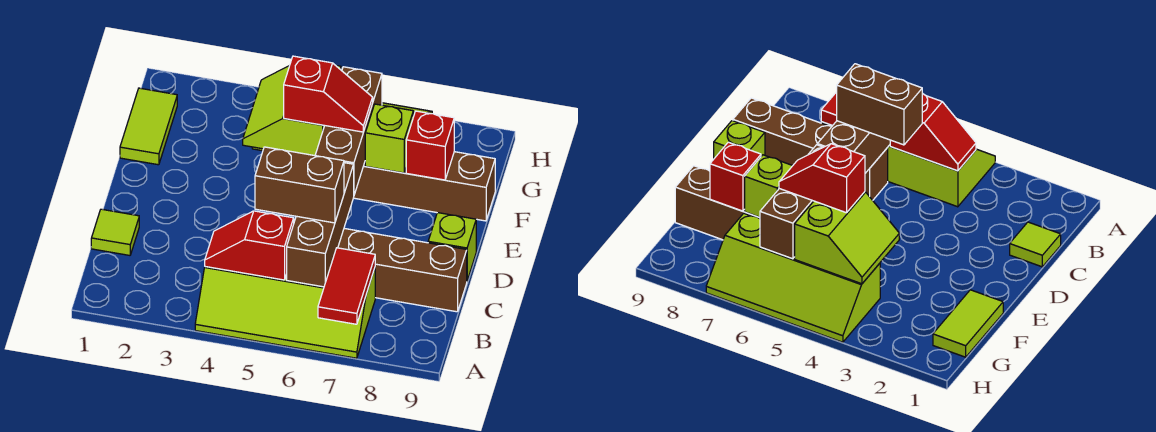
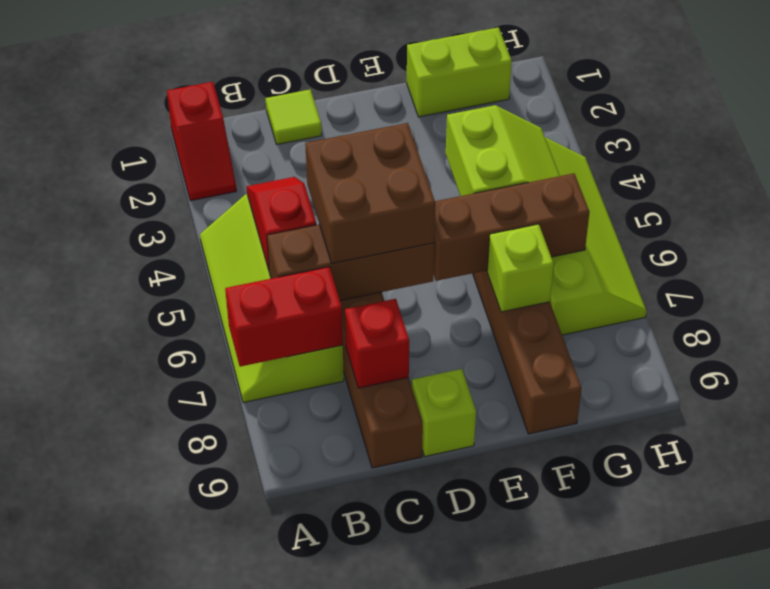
red 1x2 tile [318,248,375,324] -> red 1x2 brick [225,267,343,367]
brown 1x2 brick [255,147,344,223] -> brown 2x2 brick [305,123,435,264]
lime 1x2 tile [120,88,177,165] -> lime 1x2 brick [407,27,512,117]
lime 2x2 slope [243,65,341,156] -> lime 2x2 slope turned to [446,105,560,196]
red 1x2 slope [284,56,373,132] -> red 1x2 slope moved to [167,82,236,201]
red 1x1 brick [406,111,454,180] -> red 1x1 brick moved to [345,299,409,388]

